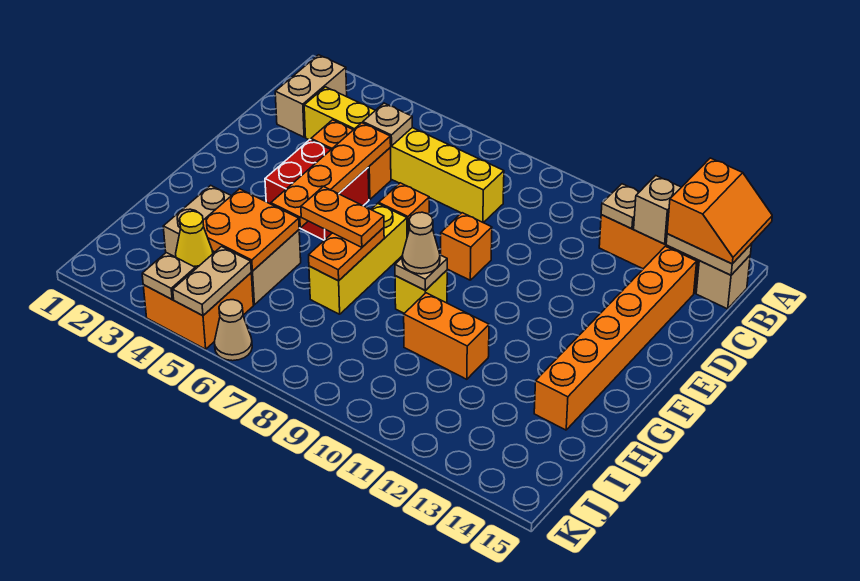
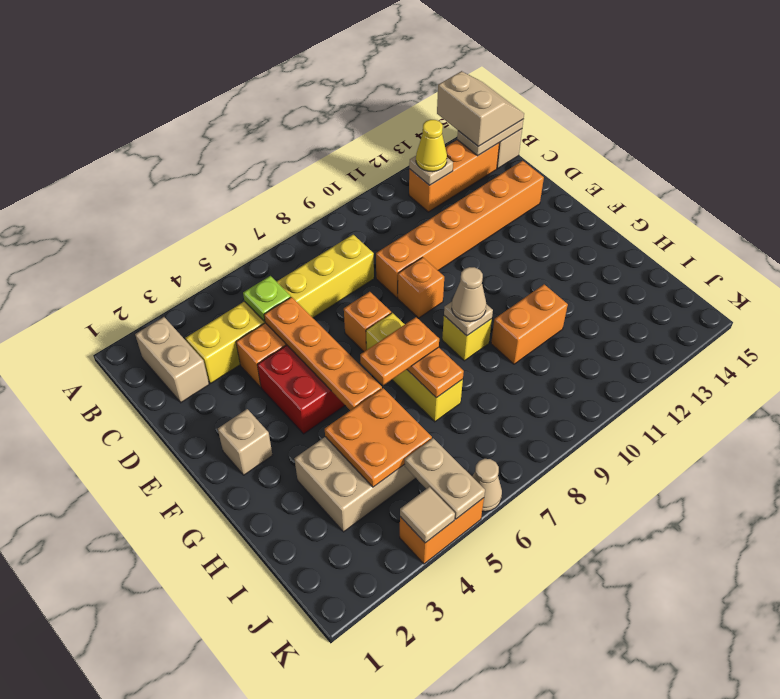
orange 2x2 slope [667,158,772,264] -> tan 2x2 slope [437,71,524,146]
tan 1x1 brick [634,176,681,244] -> tan 1x1 brick moved to [218,409,273,475]
tan 1x1 plate [363,103,412,146] -> lime 1x1 plate [243,276,291,321]
orange 1x6 brick [534,246,697,430] -> orange 1x6 brick turned to [376,161,544,298]
orange 2x2 brick [143,273,253,349] -> orange 1x2 brick [400,498,484,564]
yellow 1x1 cone [176,211,213,269] -> yellow 1x1 cone moved to [416,120,447,172]
tan 1x1 plate [142,253,195,299] -> tan 1x1 tile [400,487,455,543]

